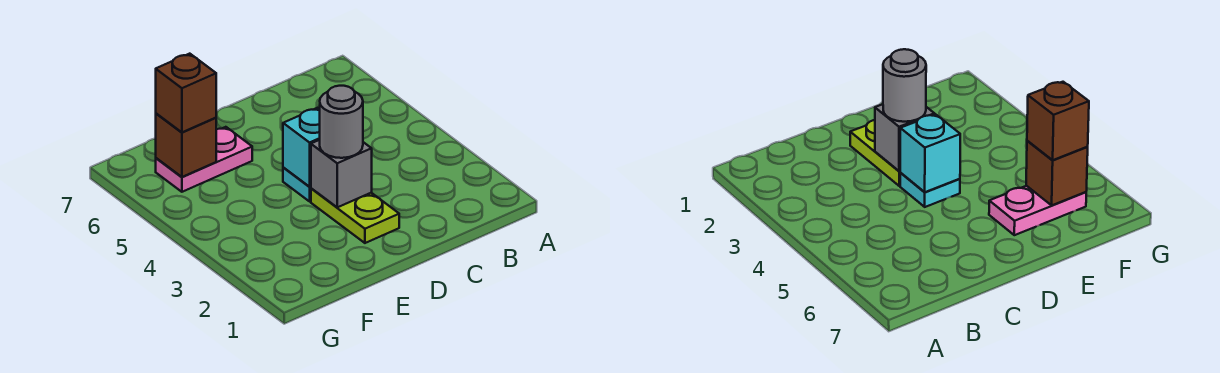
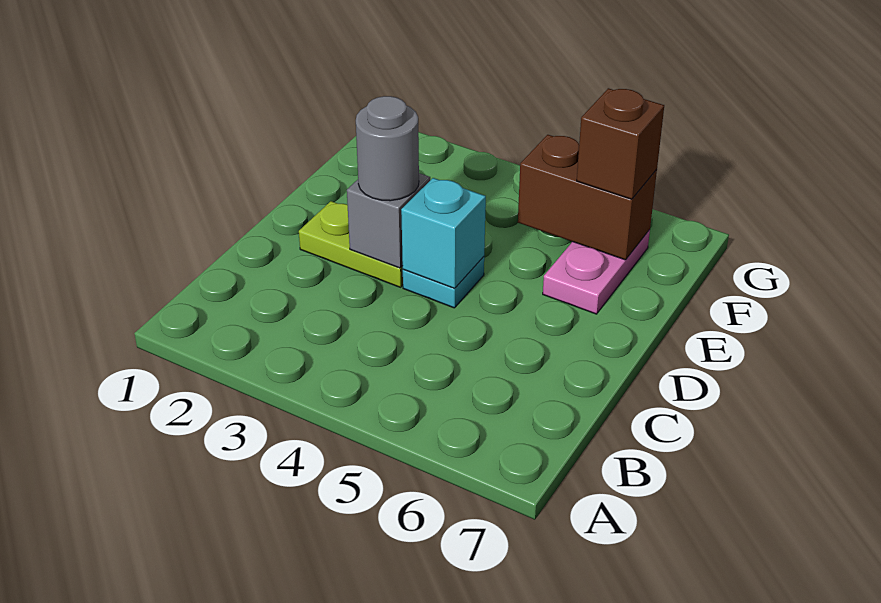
brown 1x1 brick [155,114,216,177] -> brown 1x2 brick [518,135,657,260]

